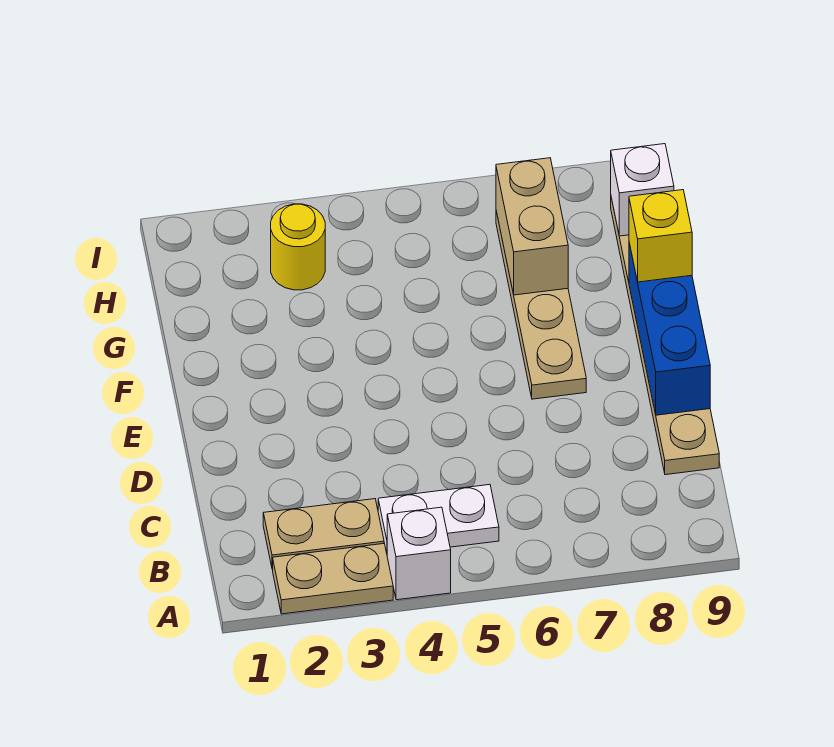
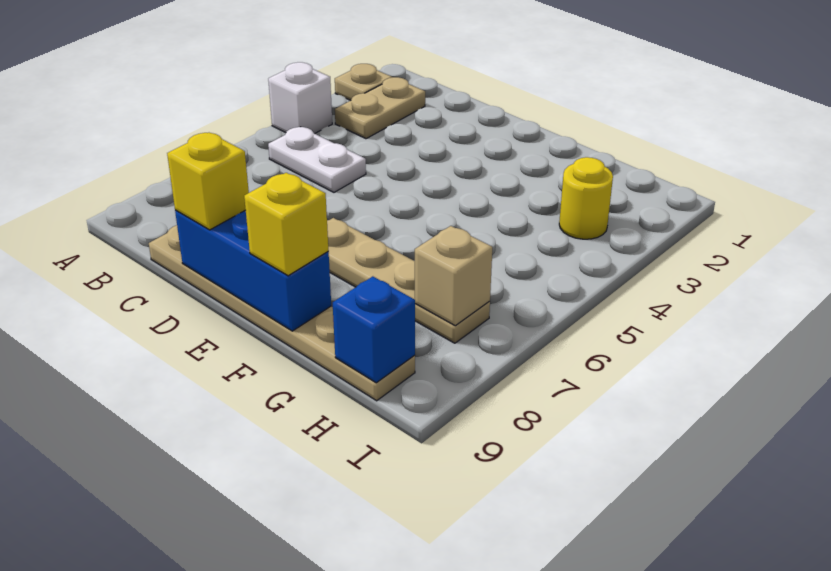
tan 1x2 plate [273,543,393,614] -> tan 1x1 plate [335,64,392,101]
white 1x2 plate [378,485,499,553] -> white 1x2 plate turned to [268,127,366,192]
none -> yellow 1x1 brick [167,133,249,230]
tan 1x2 brick [496,158,568,295] -> tan 1x1 brick [415,226,492,326]
white 1x1 brick [611,144,674,236] -> blue 1x1 brick [333,276,415,383]

